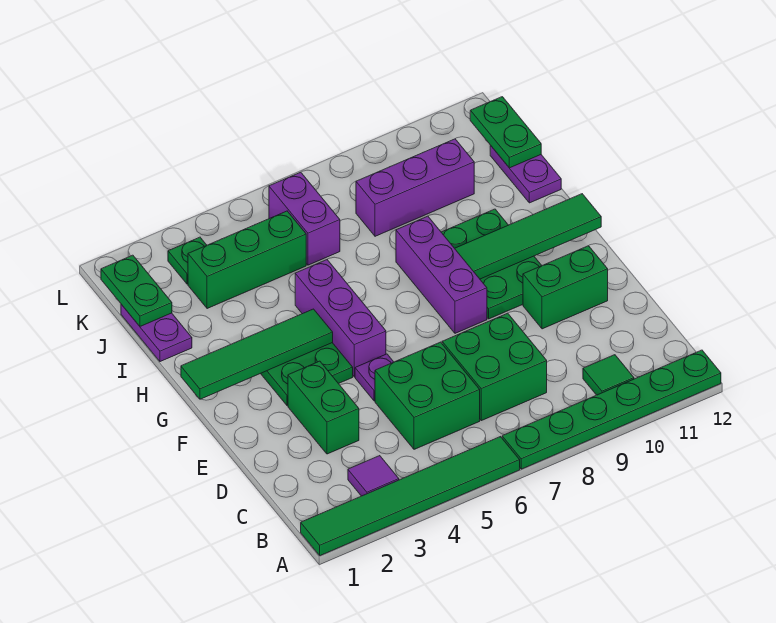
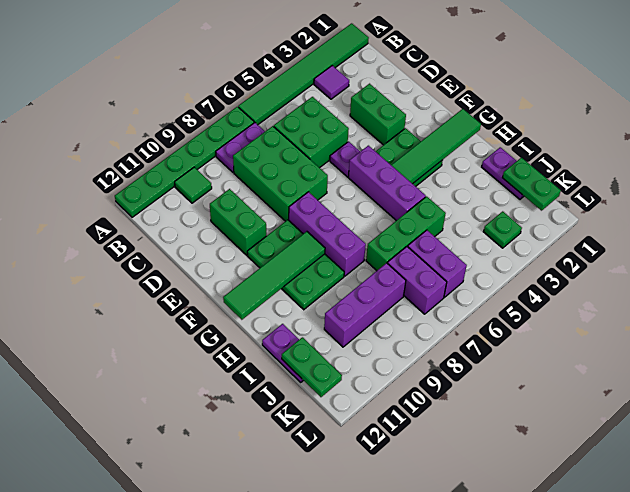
none -> purple 1x2 plate [216,123,265,172]
green 2x2 brick [442,313,547,421] -> green 2x3 brick [233,126,328,221]
green 1x2 brick [523,246,608,329] -> green 1x2 brick turned to [210,189,266,255]
green 1x3 brick [188,211,306,309] -> green 1x3 brick moved to [366,196,446,271]
none -> purple 1x2 brick [387,247,447,314]

